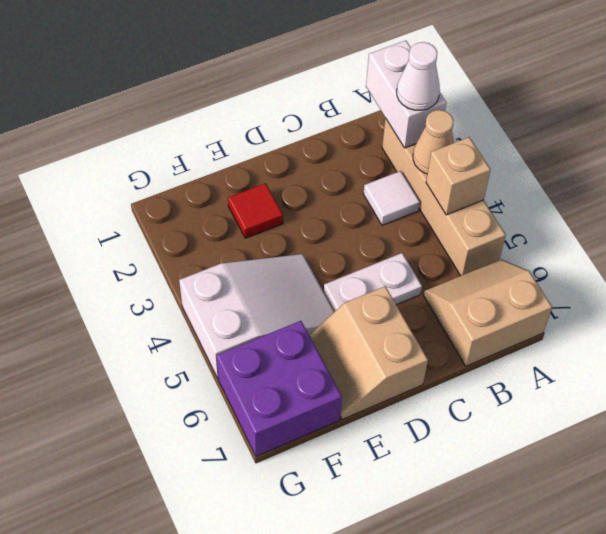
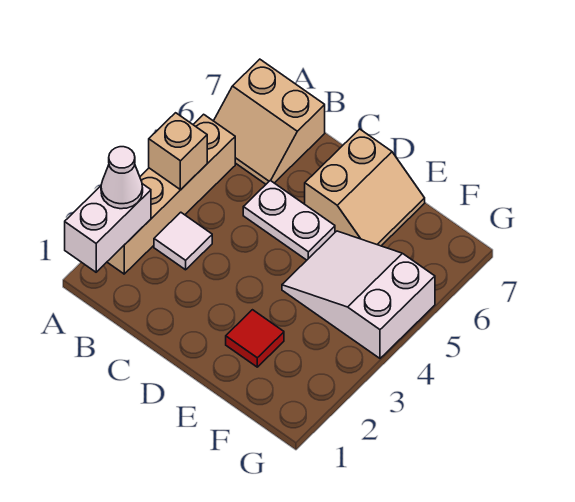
tan 1x1 cone [413,110,454,174] -> none
purple 2x2 brick [216,321,342,456] -> none

